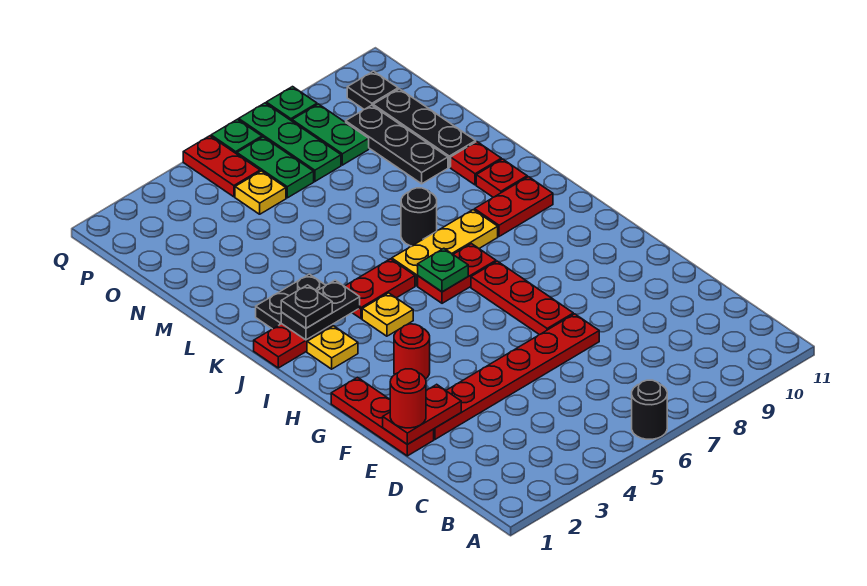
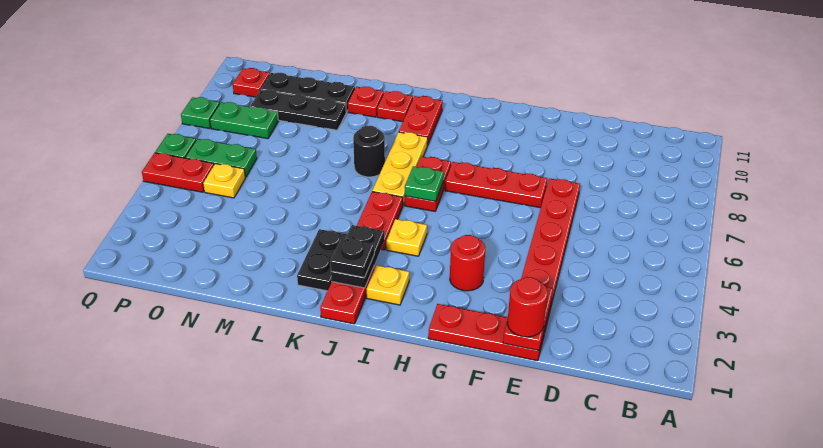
black 1x1 round brick [632,380,667,439] -> none
green 1x3 plate [239,103,341,181] -> none
black 1x1 plate [347,71,398,109] -> red 1x1 plate [233,68,270,97]

